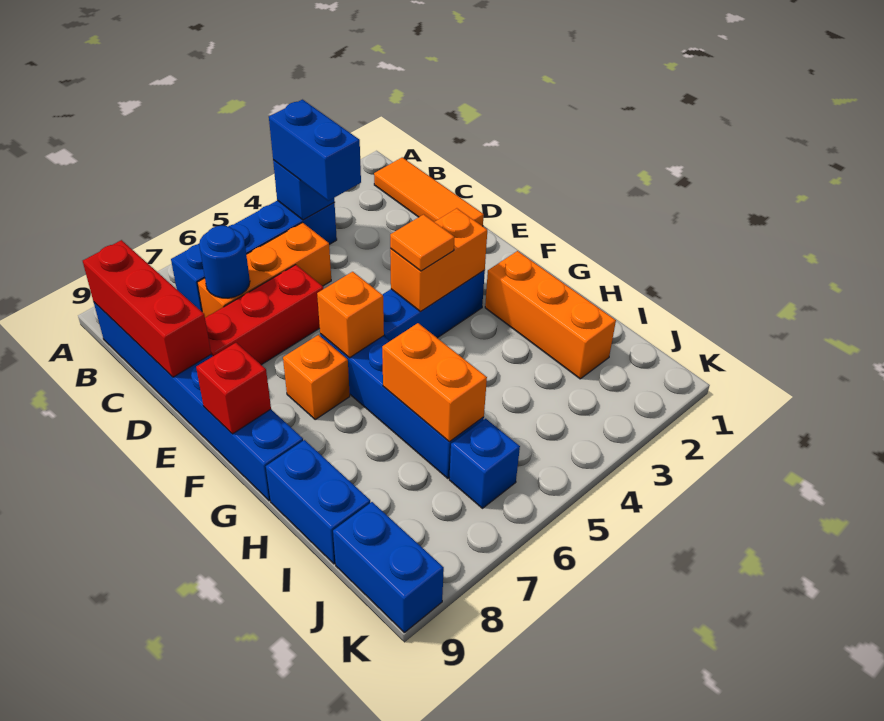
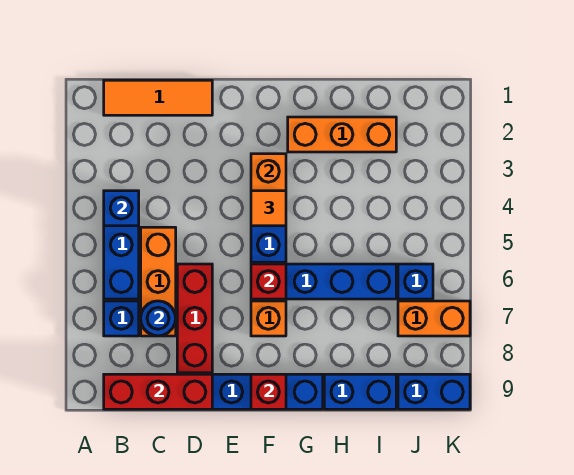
blue 1x2 brick [269,100,361,201] -> none
orange 1x1 brick [317,272,384,358] -> red 1x1 brick [251,264,286,299]
orange 1x2 brick [382,323,487,442] -> orange 1x2 brick moved to [398,301,470,336]

